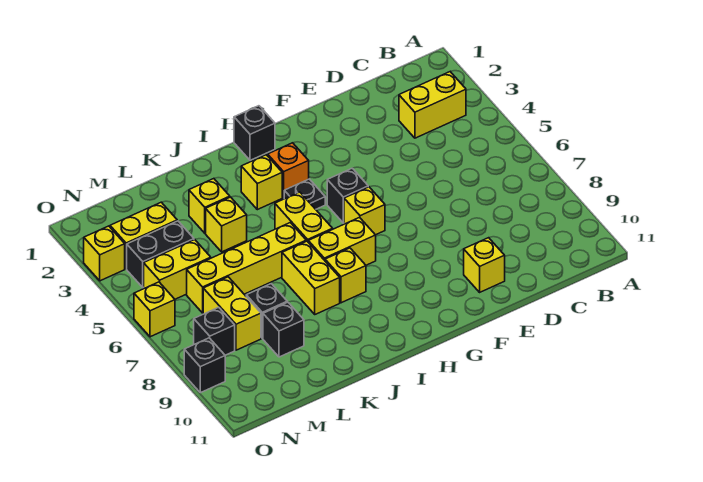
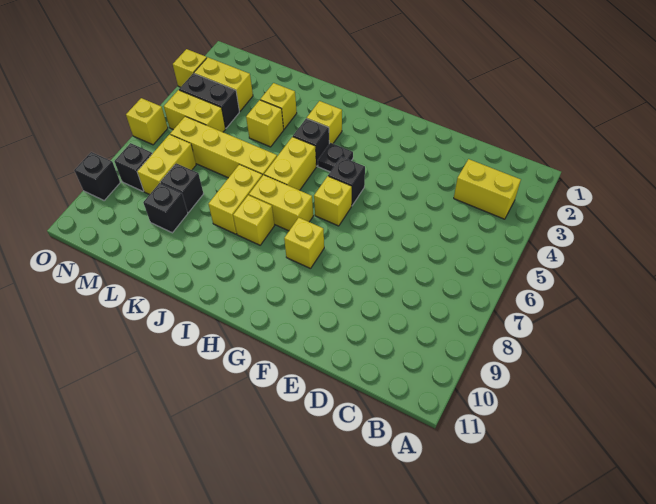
yellow 1x1 brick [464,238,505,292] -> yellow 1x1 brick moved to [284,218,324,269]
black 1x1 brick [234,106,275,160] -> black 1x1 brick moved to [293,118,329,166]
orange 1x1 brick [268,143,309,197] -> none

